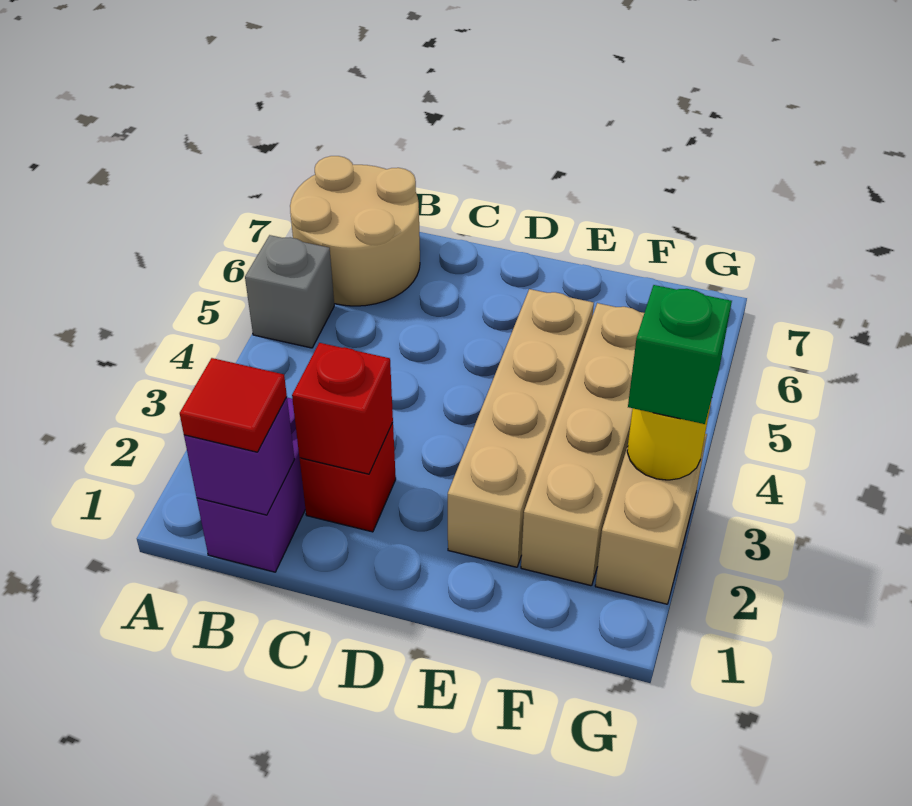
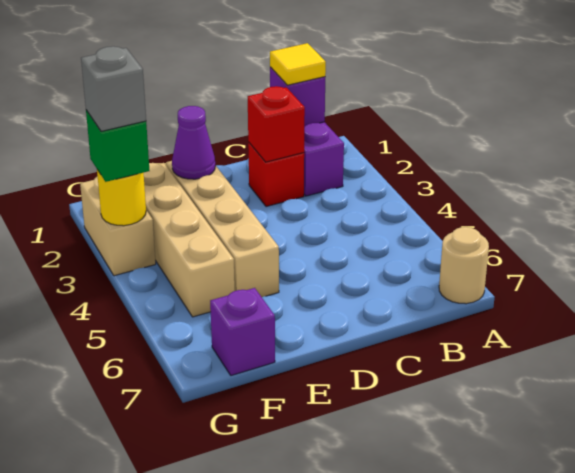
grey 1x1 brick [245,235,334,348] -> grey 1x1 brick moved to [81,46,146,131]
tan 2x2 round brick [290,156,420,306] -> tan 1x1 round brick [439,227,489,304]
red 1x1 tile [180,358,287,452] -> yellow 1x1 tile [270,43,326,85]
none -> purple 1x1 cone [172,106,215,179]
none -> purple 1x1 brick [210,288,275,375]

